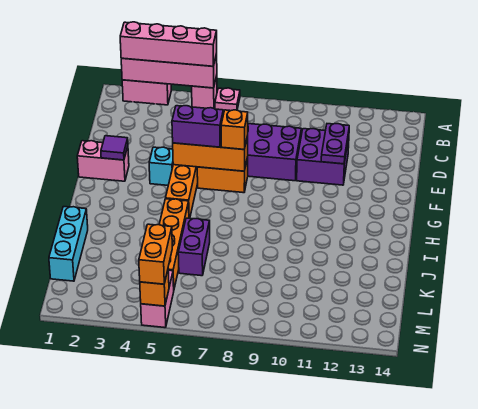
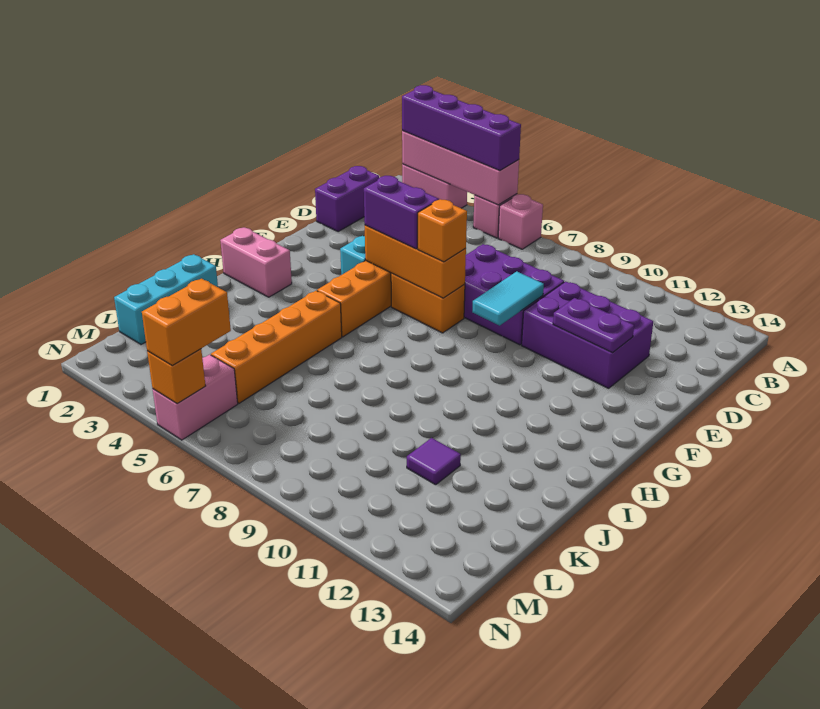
pink 1x4 brick [120,22,217,66] -> purple 1x4 brick [402,85,521,171]
pink 1x1 plate [215,88,240,111] -> pink 1x1 brick [498,194,543,249]
purple 2x2 brick [297,129,349,185] -> purple 2x3 brick [522,281,653,388]
purple 1x2 plate [321,124,349,164] -> purple 1x2 plate turned to [553,298,634,353]
none -> cyan 1x2 tile [472,271,544,326]
pink 1x2 brick [77,141,129,181] -> pink 1x2 brick moved to [220,228,292,297]
purple 1x1 tile [101,136,128,160] -> purple 1x1 tile moved to [407,438,461,485]
purple 1x2 brick [178,218,210,276] -> purple 1x2 brick moved to [315,166,379,232]

